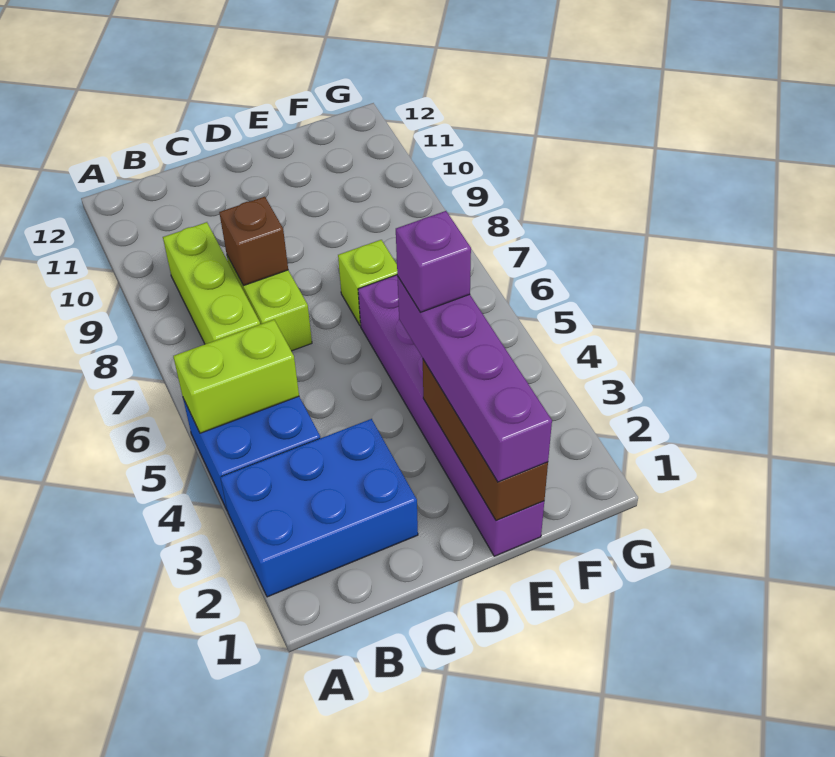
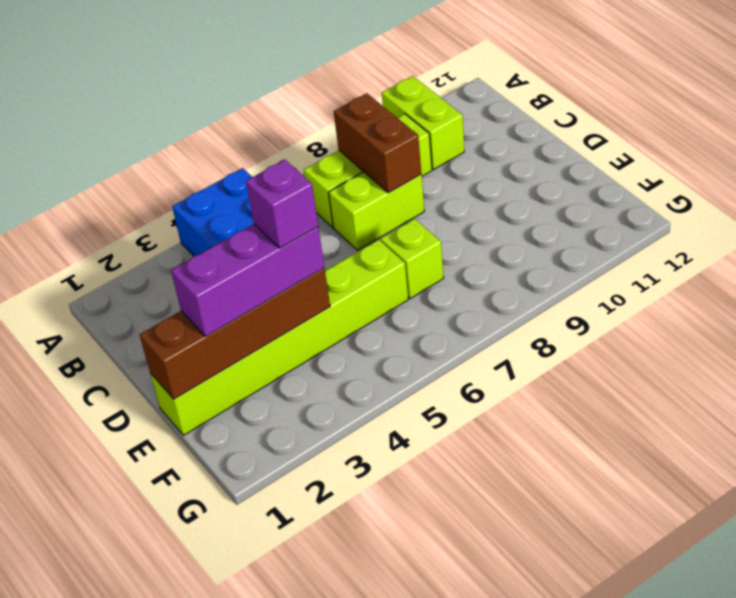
blue 2x3 brick [220,419,418,597] -> none
lime 1x2 brick [173,320,299,433] -> lime 1x2 brick moved to [382,76,464,169]
brown 1x1 brick [219,197,288,286] -> brown 1x2 brick [334,93,421,193]
purple 1x6 brick [358,275,544,556] -> lime 1x6 brick [150,240,408,435]
brown 1x3 brick [423,360,548,521] -> brown 1x4 brick [140,268,330,399]
purple 1x4 brick [397,276,552,482] -> purple 1x3 brick [171,224,324,337]

